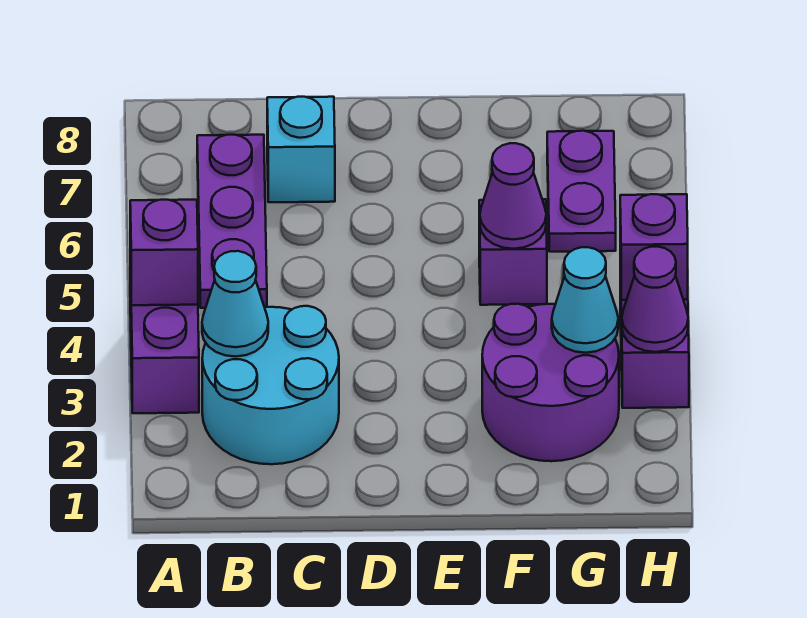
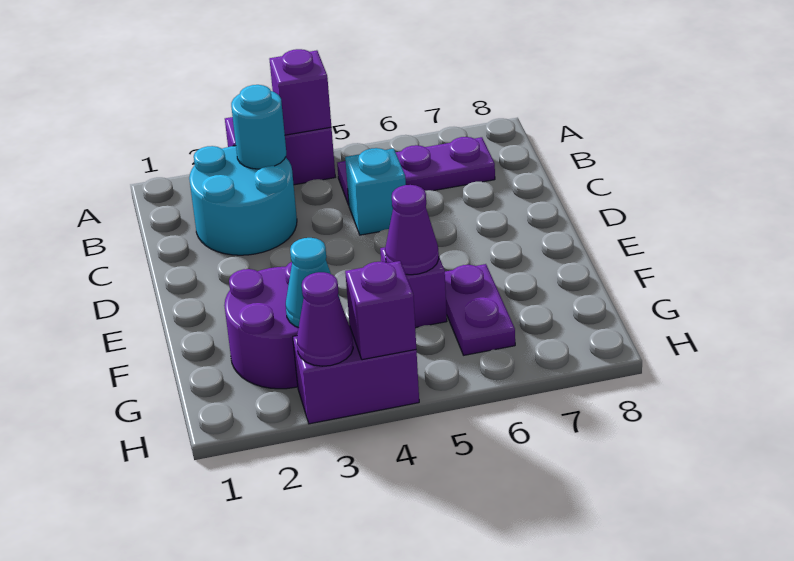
cyan 1x1 cone [202,251,268,357] -> cyan 1x1 round brick [231,85,286,169]
cyan 1x1 brick [267,97,335,202] -> cyan 1x1 brick moved to [345,148,406,235]
purple 1x2 plate [547,131,616,252] -> purple 1x2 plate turned to [445,264,515,355]

